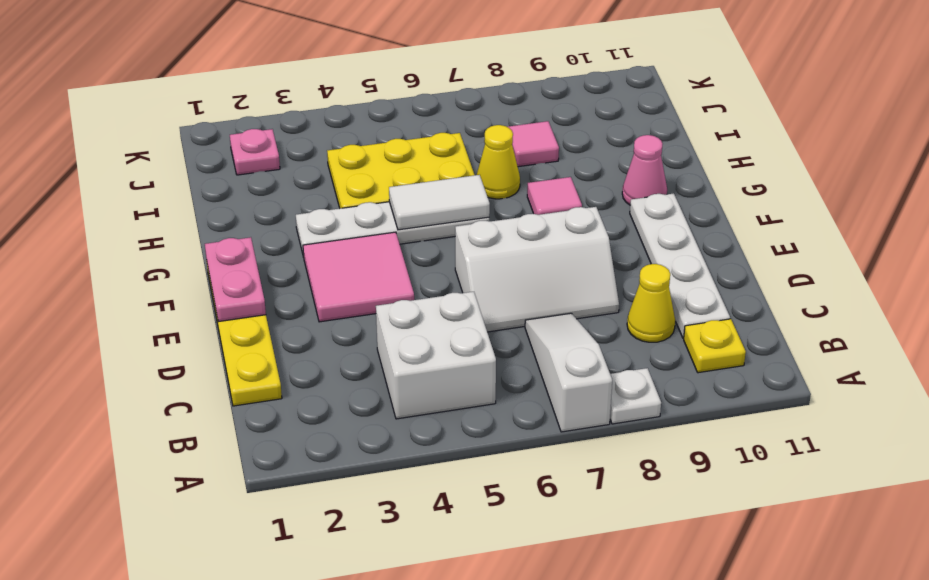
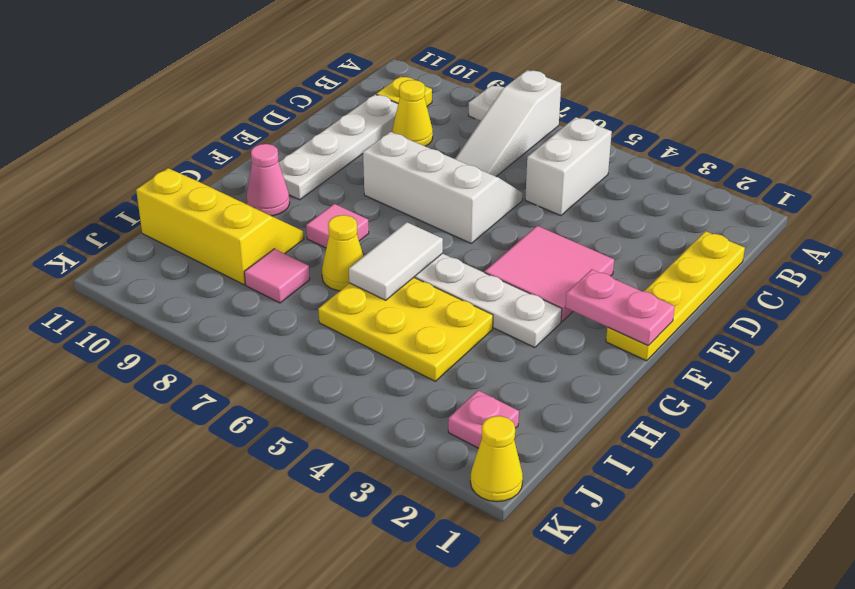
white 2x2 brick [376,292,496,419] -> white 1x2 brick [525,117,612,216]
pink 1x2 plate [205,237,266,322] -> pink 1x2 plate turned to [565,269,675,346]
white 1x2 tile [389,175,490,230] -> white 1x2 tile turned to [349,222,443,300]
none -> yellow 2x3 slope [136,168,304,285]
none -> yellow 1x1 cone [470,416,523,502]

